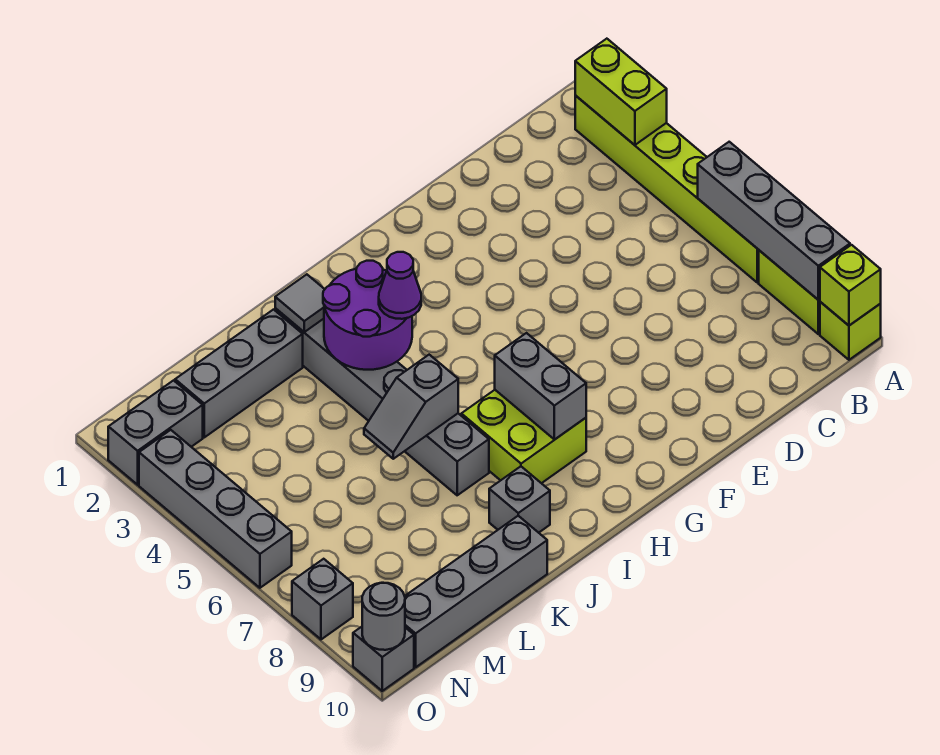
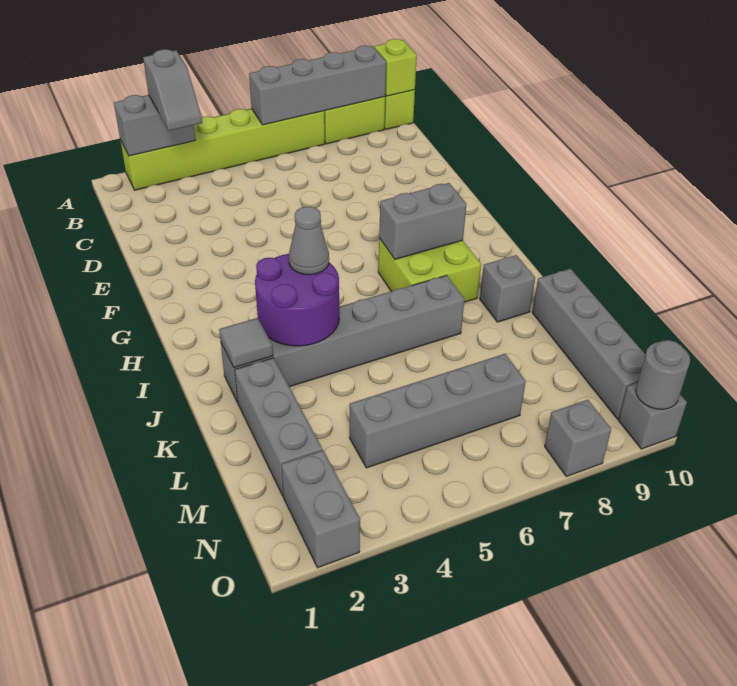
lime 1x2 brick [575,39,667,145] -> grey 1x2 brick [114,95,195,156]
purple 1x1 cone [379,252,421,319] -> grey 1x1 cone [289,206,329,275]
grey 1x2 slope [364,355,458,459] -> grey 1x2 slope moved to [143,49,202,131]
grey 1x4 brick [139,430,292,588] -> grey 1x4 brick moved to [350,354,526,468]

